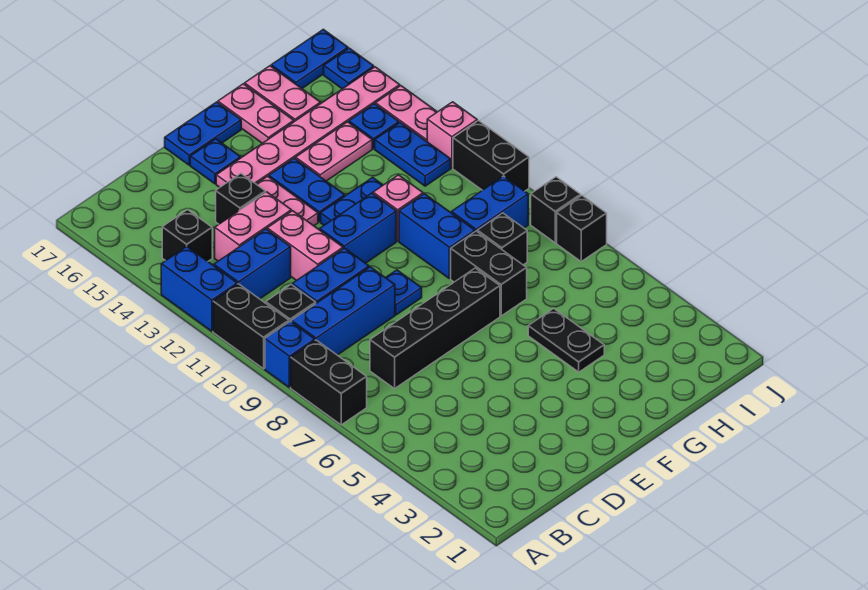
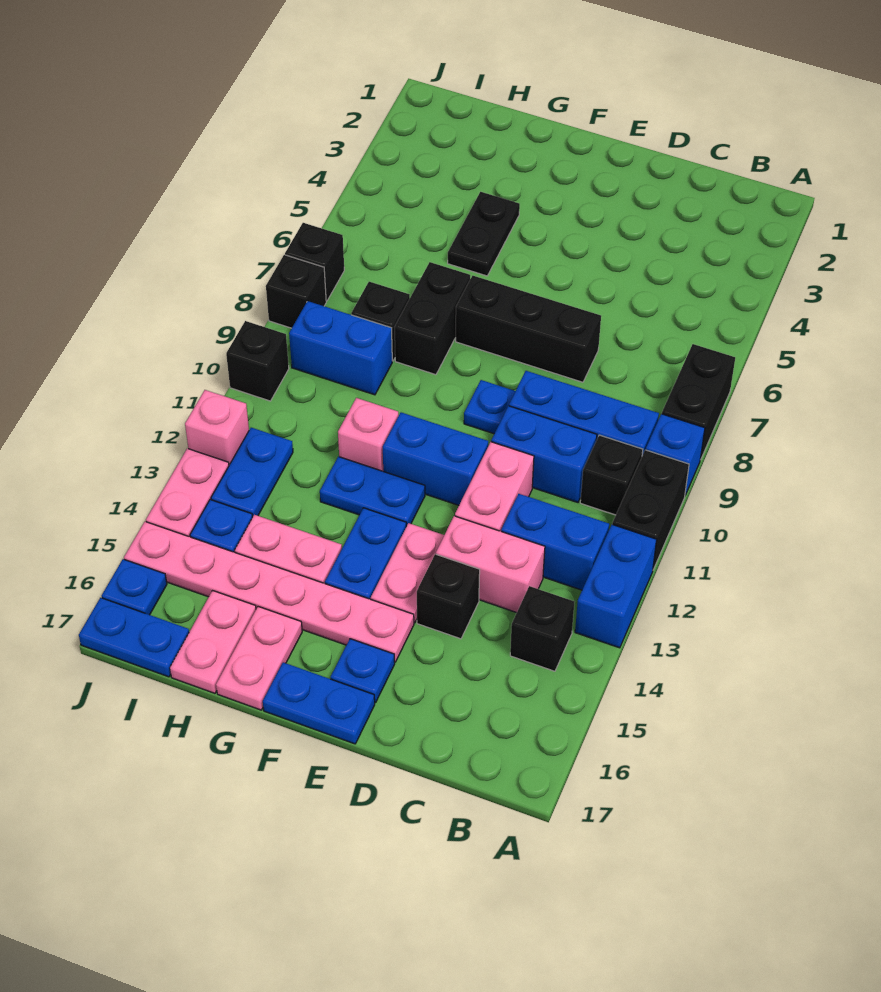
black 1x4 brick [370,268,500,389] -> black 1x3 brick [456,276,601,382]
blue 1x2 brick [399,194,475,279] -> none
black 1x2 brick [453,121,529,191] -> black 1x1 brick [226,321,289,401]

